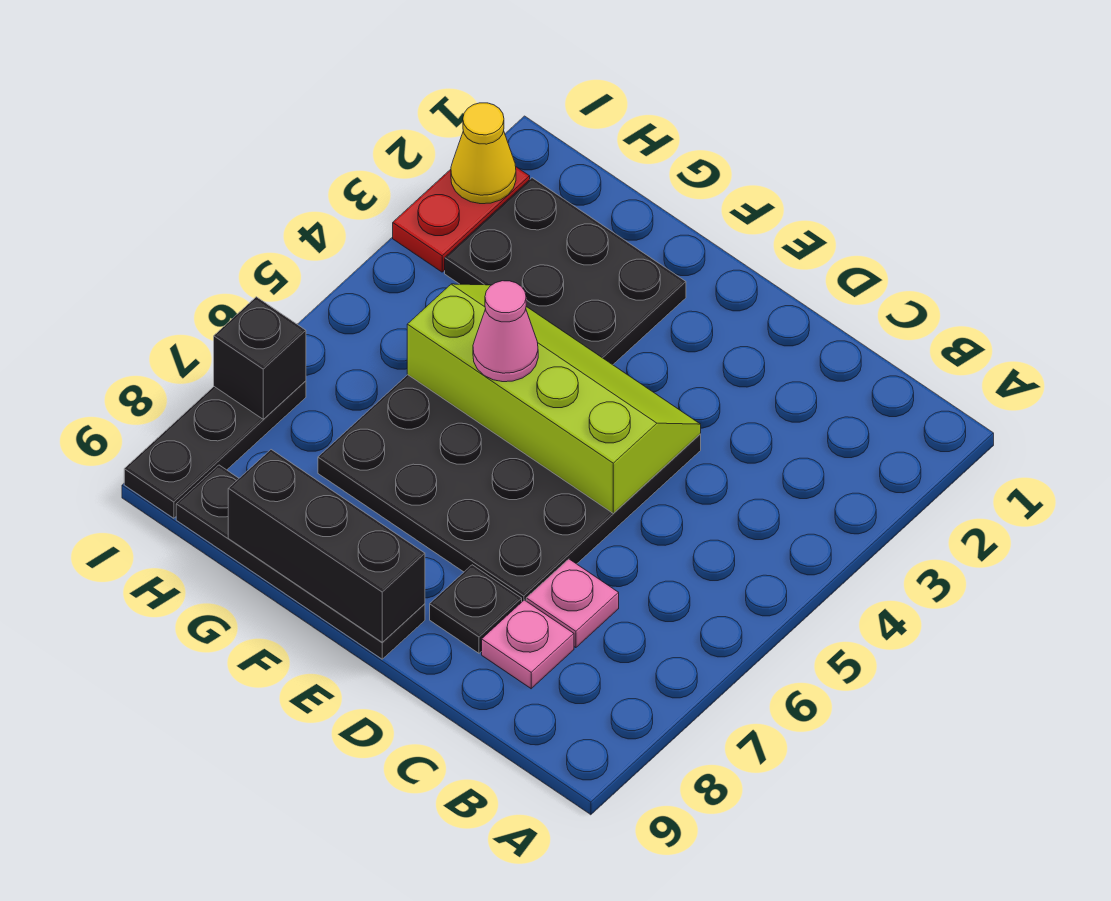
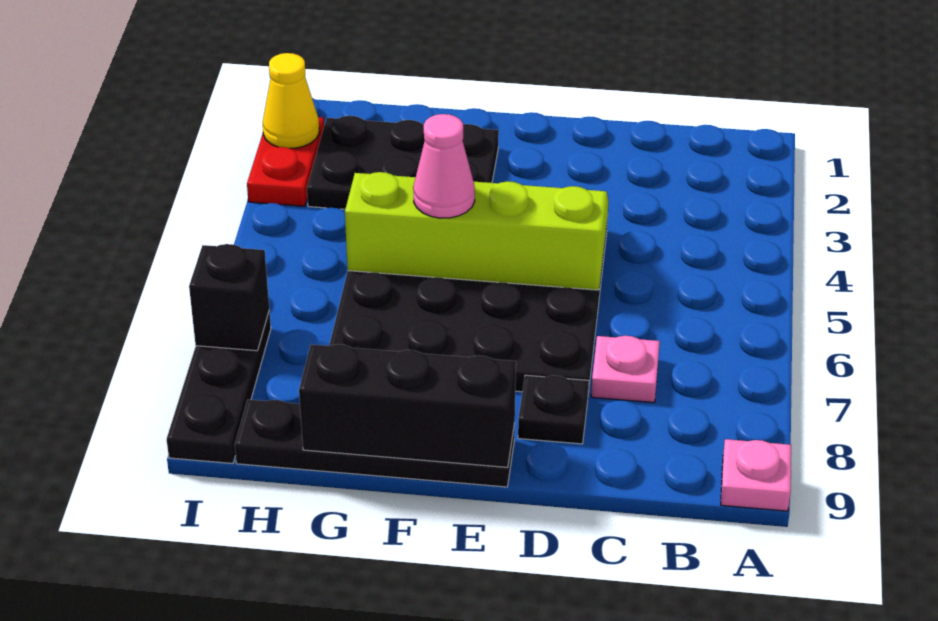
pink 1x1 plate [482,600,574,689] -> pink 1x1 plate moved to [721,439,791,511]

